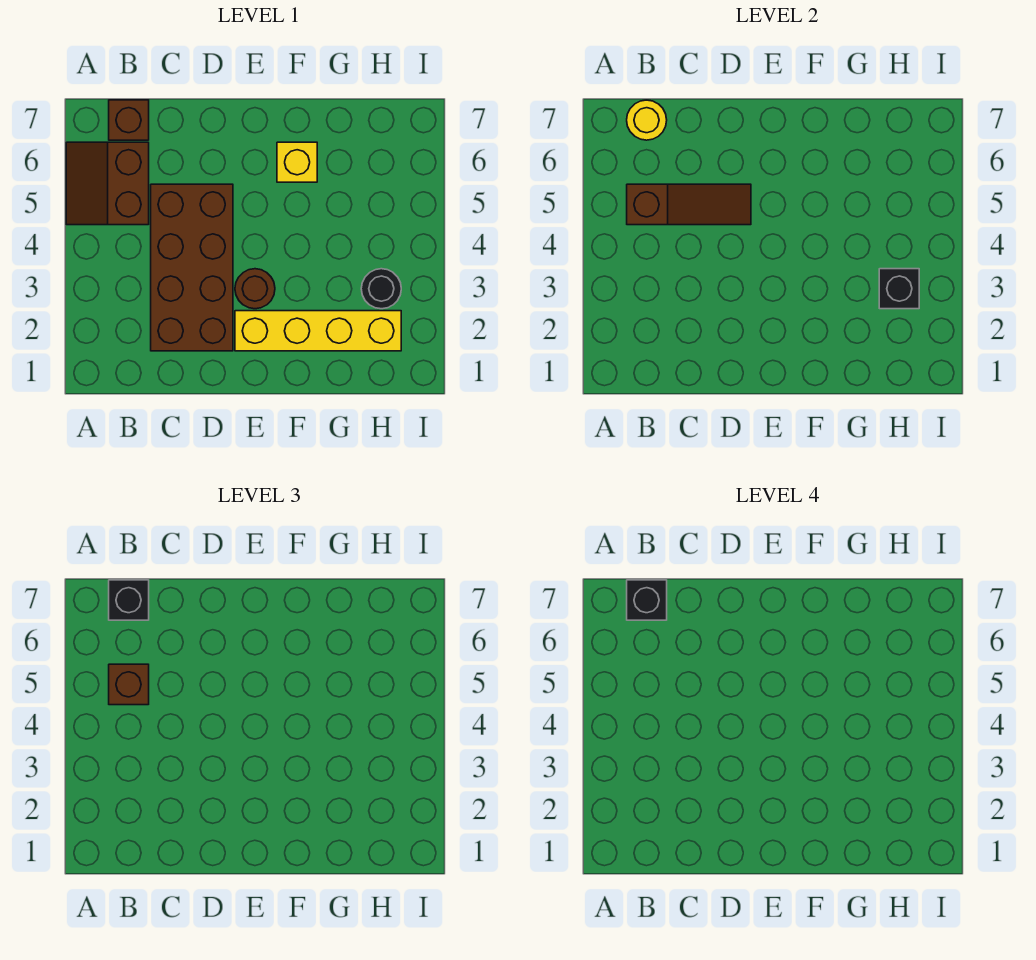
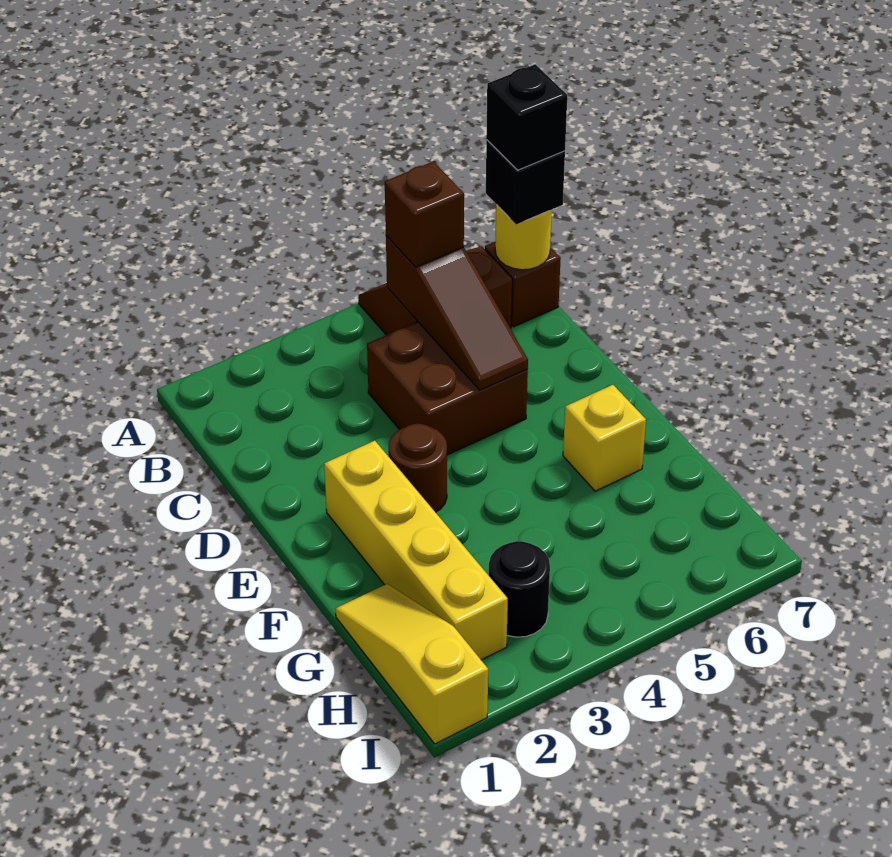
brown 2x4 brick [151,184,233,351] -> brown 2x2 brick [367,322,528,455]
none -> yellow 1x3 slope [336,584,488,744]
black 1x1 brick [879,269,919,309] -> none

